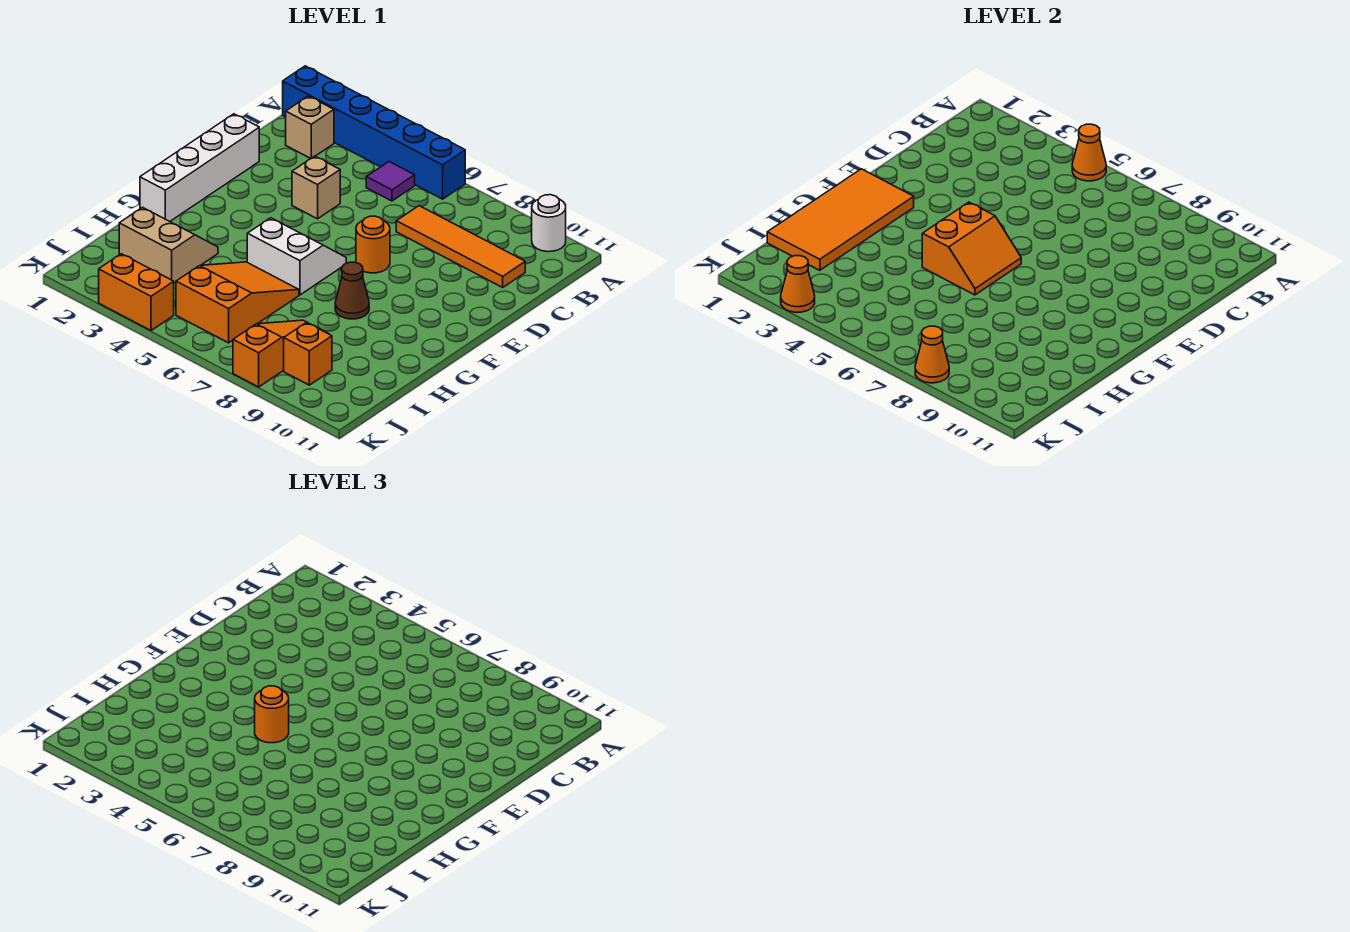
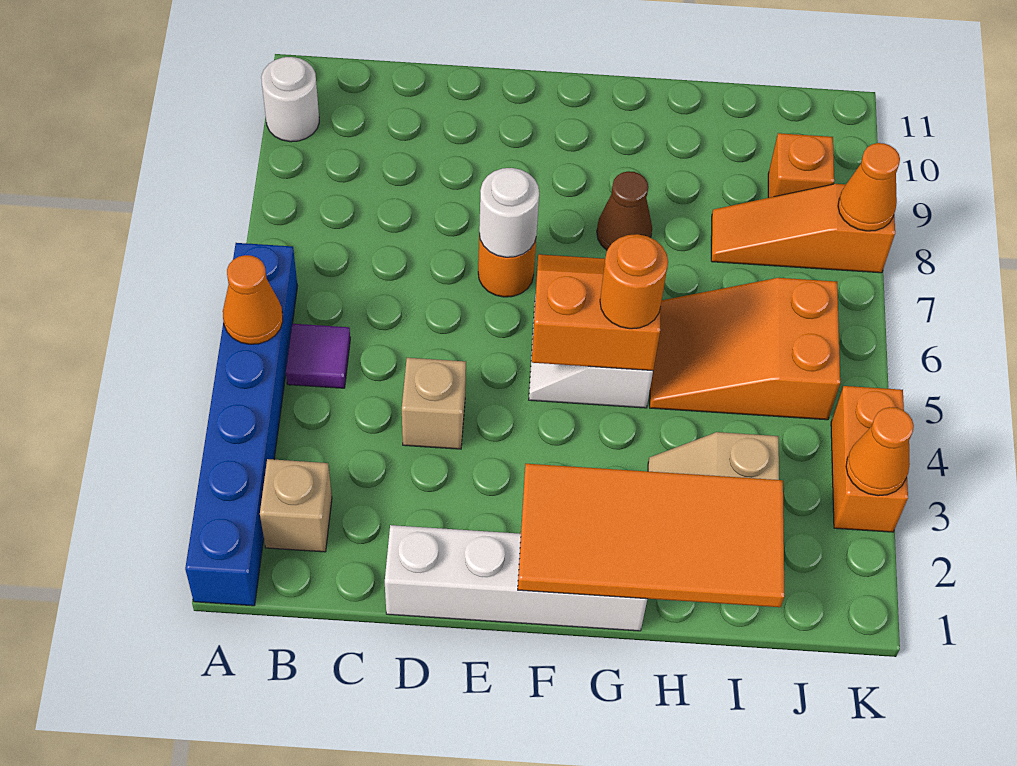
orange 1x4 tile [396,206,525,287] -> none
none -> white 1x1 round brick [479,168,539,257]

